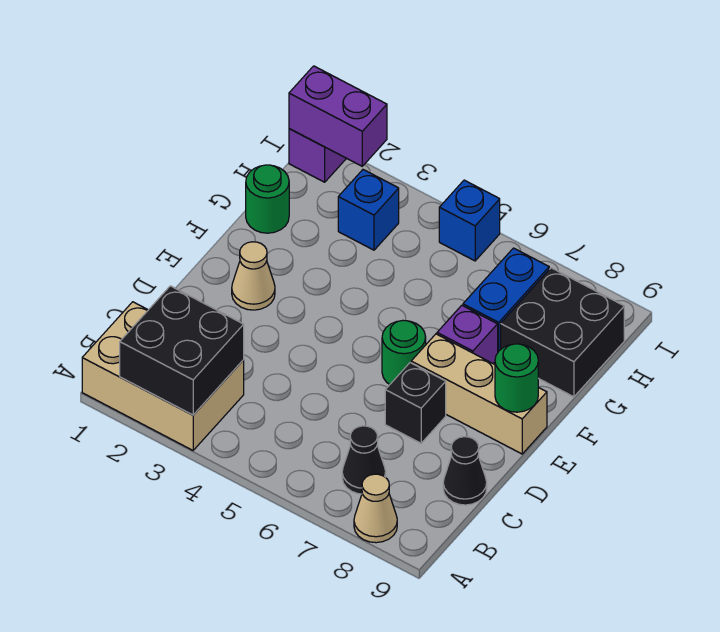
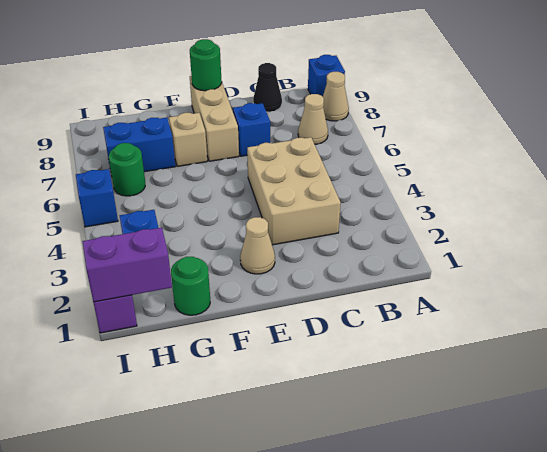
tan 2x3 brick [82,302,244,450] -> tan 2x3 brick moved to [247,137,341,245]
black 2x2 brick [120,286,244,415] -> none
none -> blue 1x1 brick [308,55,345,97]
black 1x1 cone [342,426,386,494] -> tan 1x1 cone [298,94,328,144]
black 1x1 brick [385,363,446,443] -> blue 1x1 brick [233,103,270,156]
green 1x1 round brick [382,320,426,384] -> green 1x1 round brick moved to [109,143,145,196]
purple 1x1 brick [437,305,498,364] -> tan 1x1 brick [169,113,207,166]
black 2x2 brick [501,268,624,397] -> none
purple 1x2 brick [289,66,387,166] -> purple 1x2 brick turned to [82,228,172,302]

